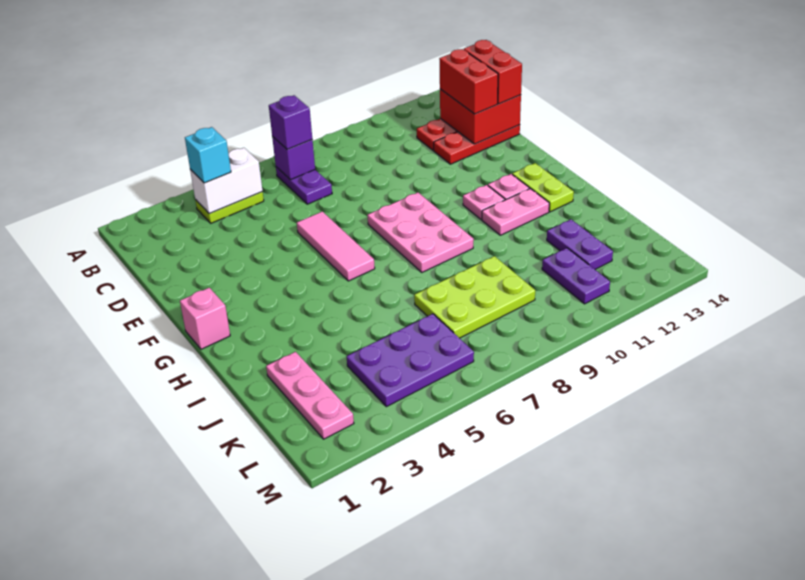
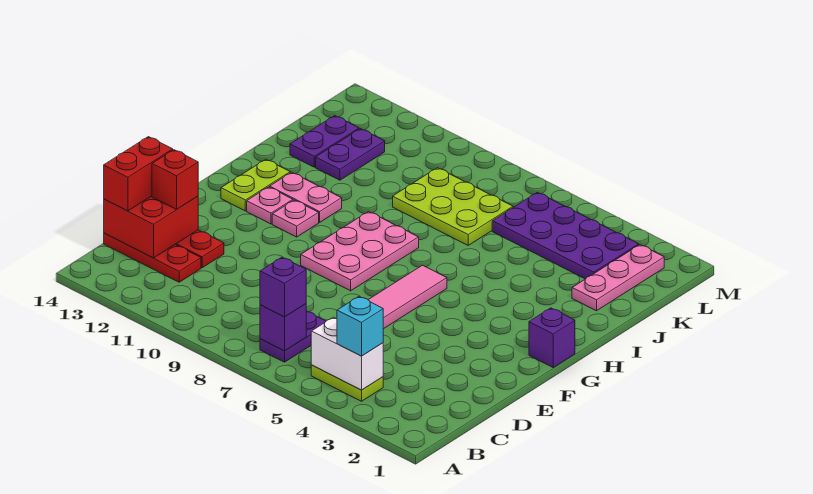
red 1x2 brick [439,49,498,114] -> red 1x1 brick [152,150,198,209]
pink 1x1 brick [180,288,230,349] -> purple 1x1 brick [529,308,575,367]
purple 2x3 plate [347,314,474,407] -> purple 2x4 plate [492,192,639,279]
purple 1x2 plate [542,248,610,304] -> purple 1x2 plate moved to [290,116,359,167]

